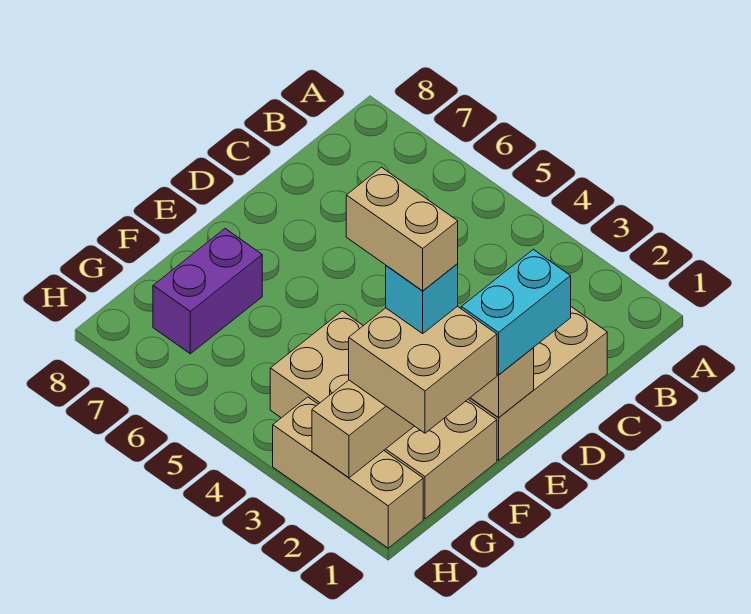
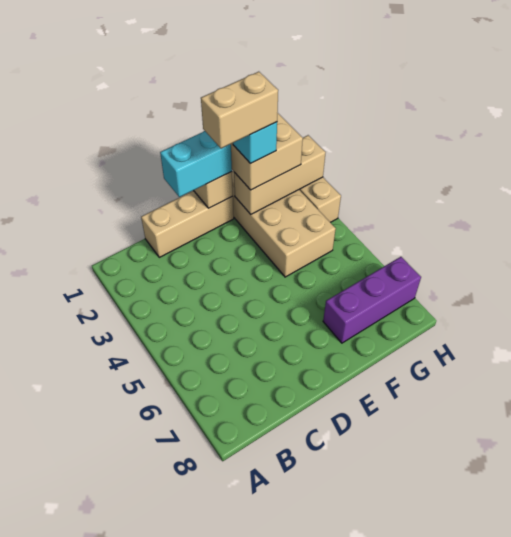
tan 1x2 brick [346,167,458,291] -> tan 1x2 brick turned to [201,72,278,148]
purple 1x2 brick [153,229,262,354] -> purple 1x3 brick [323,257,421,343]

